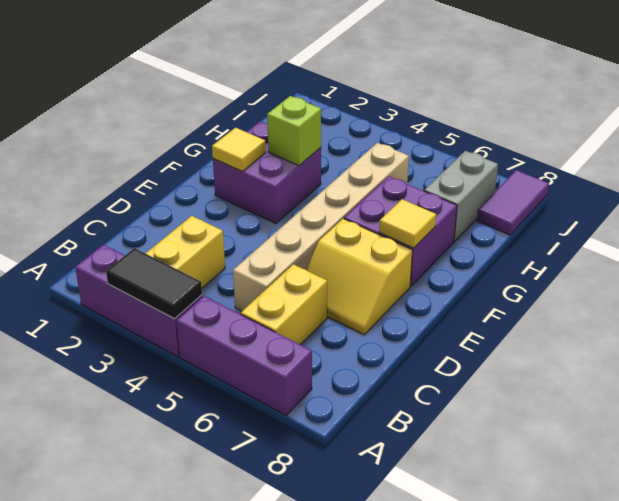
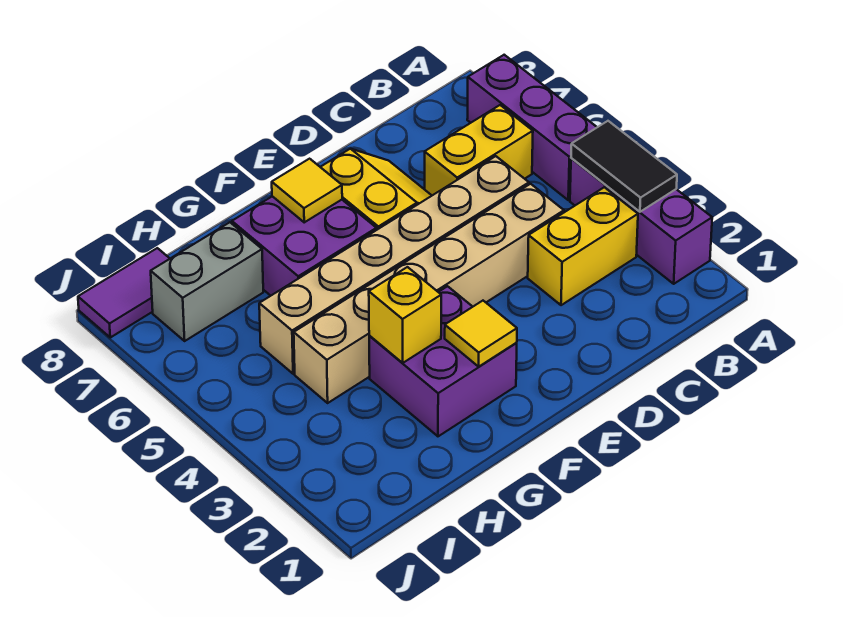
none -> tan 1x6 brick [294,184,564,403]
lime 1x1 brick [267,96,321,166] -> yellow 1x1 brick [369,267,441,363]

